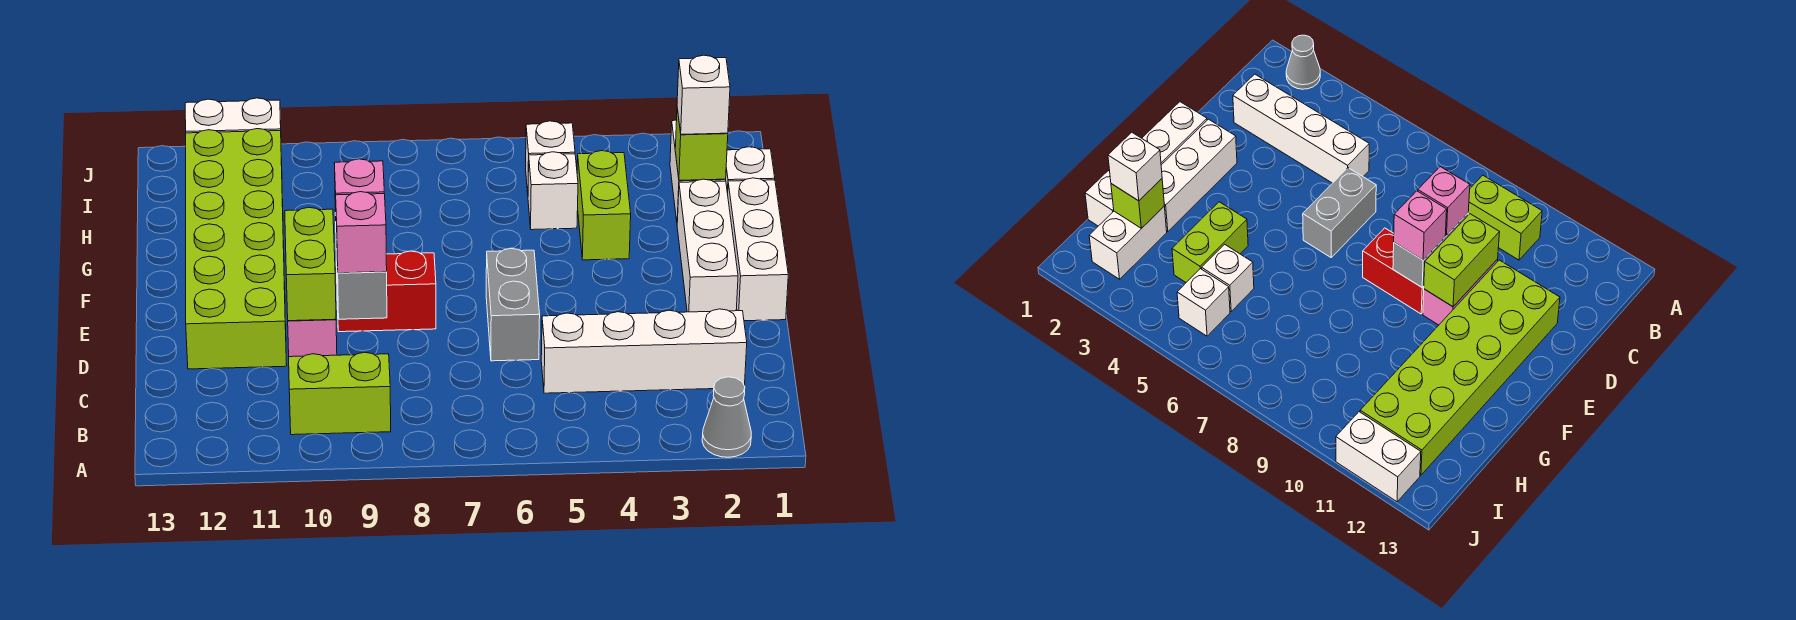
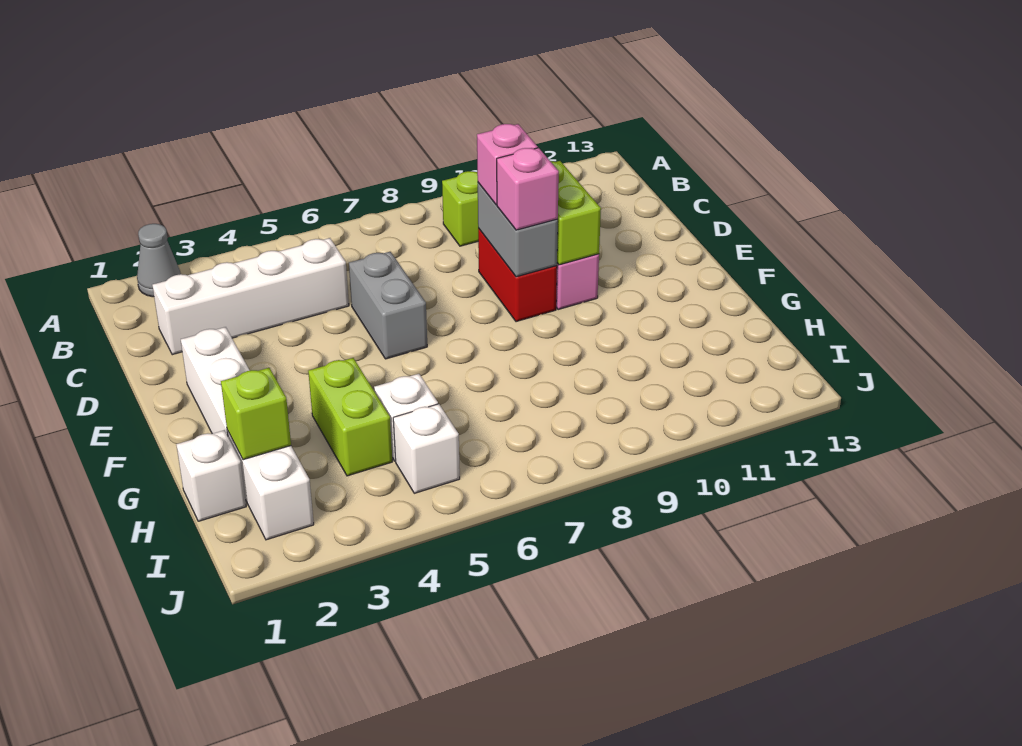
lime 2x6 brick [186,129,287,369] -> none
white 1x3 brick [728,178,788,321] -> none
red 1x2 brick [336,251,436,332] -> red 1x2 brick turned to [478,228,557,322]
white 1x1 brick [677,55,730,134] -> none
white 1x2 brick [185,98,282,160] -> none

